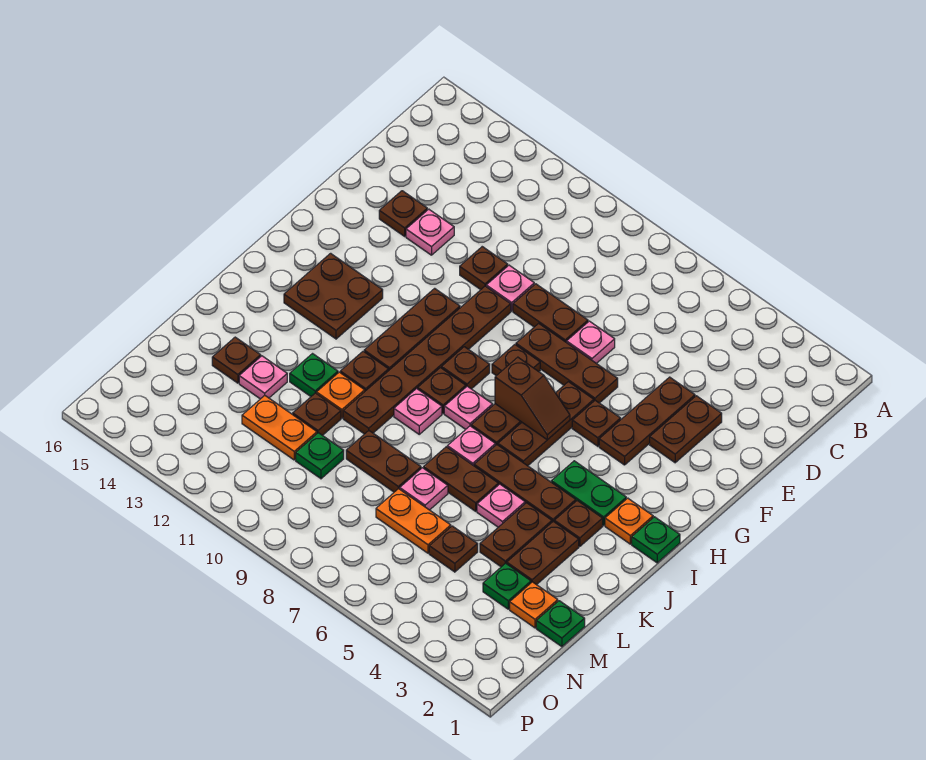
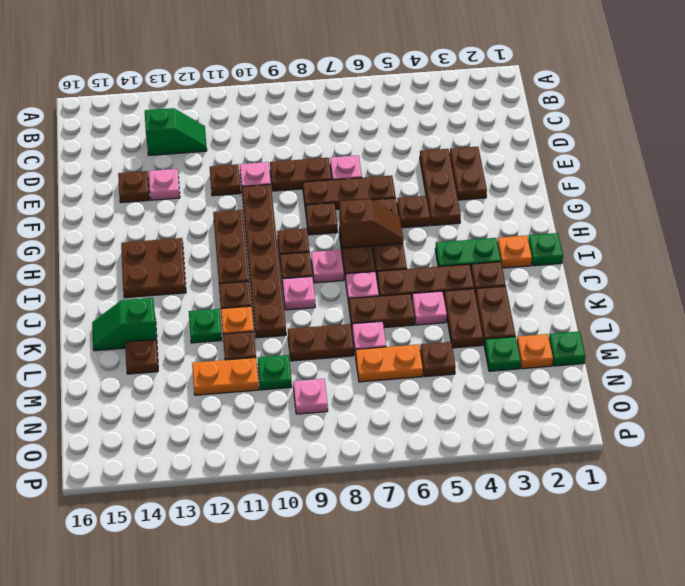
none -> green 1x2 slope [145,108,207,155]
none -> green 1x2 slope [92,298,157,351]
pink 1x1 plate [239,356,287,399] -> pink 1x1 plate moved to [293,379,328,414]

